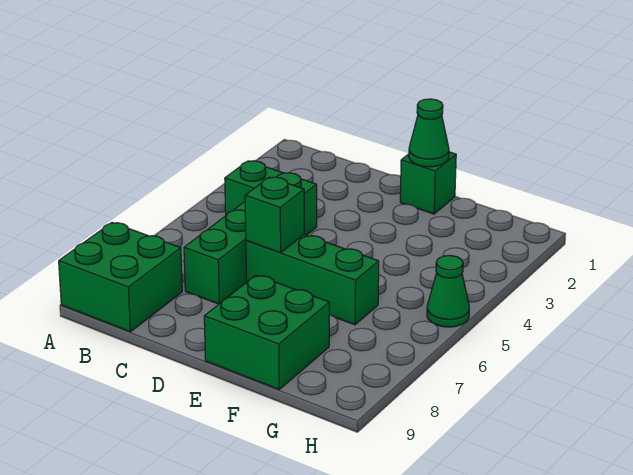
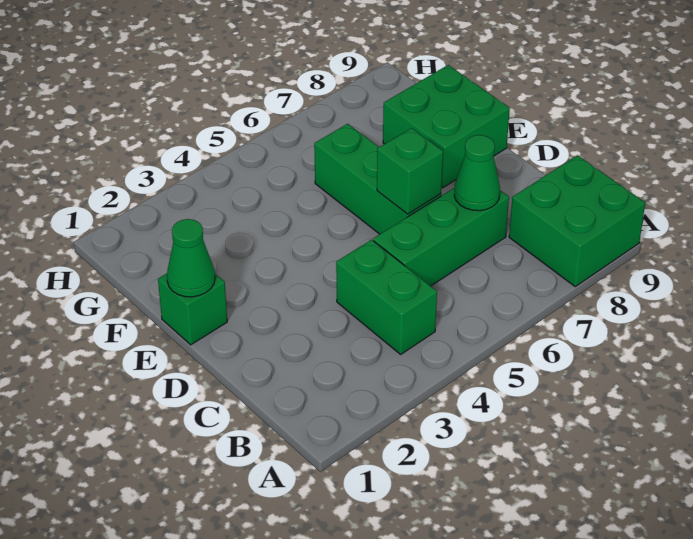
green 1x1 cone [427,255,469,327] -> green 1x1 cone moved to [454,135,500,211]

